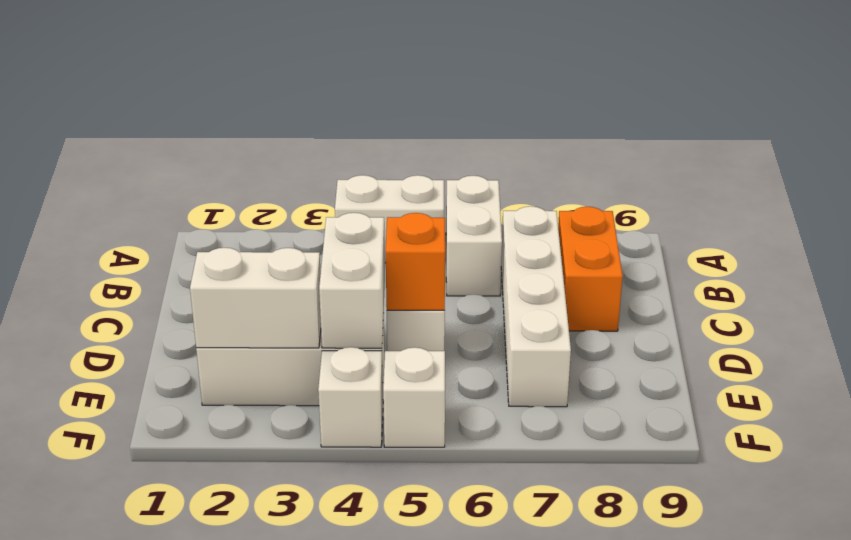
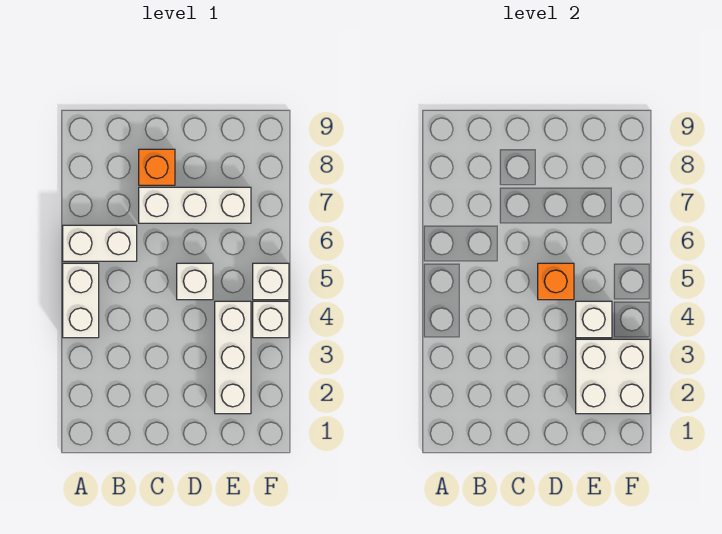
white 1x4 brick [501,206,571,407] -> white 1x3 brick [139,187,251,223]
orange 1x2 brick [558,207,623,331] -> orange 1x1 brick [139,149,175,185]
white 1x2 brick [319,213,385,348] -> white 1x1 brick [576,301,612,338]
white 1x2 brick [190,248,321,348] -> white 2x2 brick [576,339,650,414]

